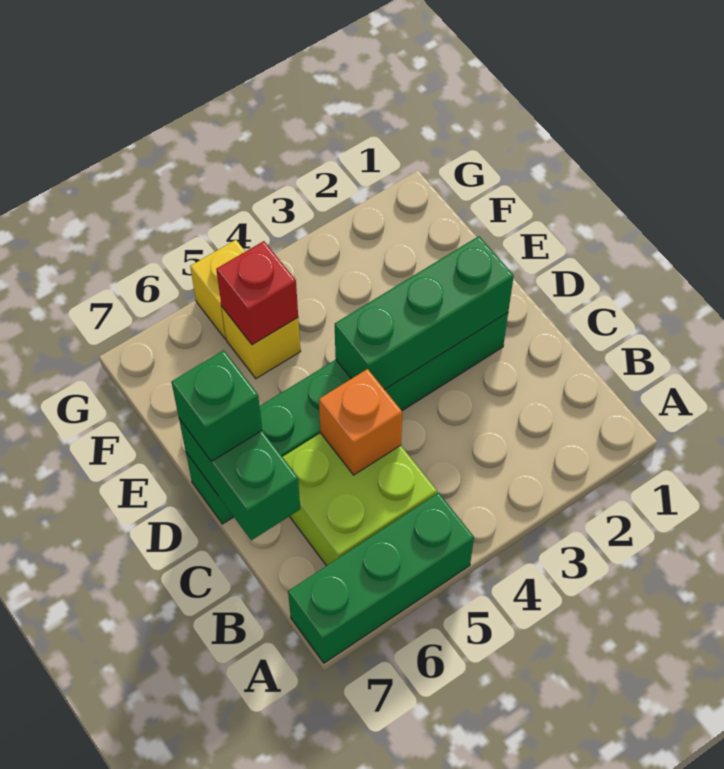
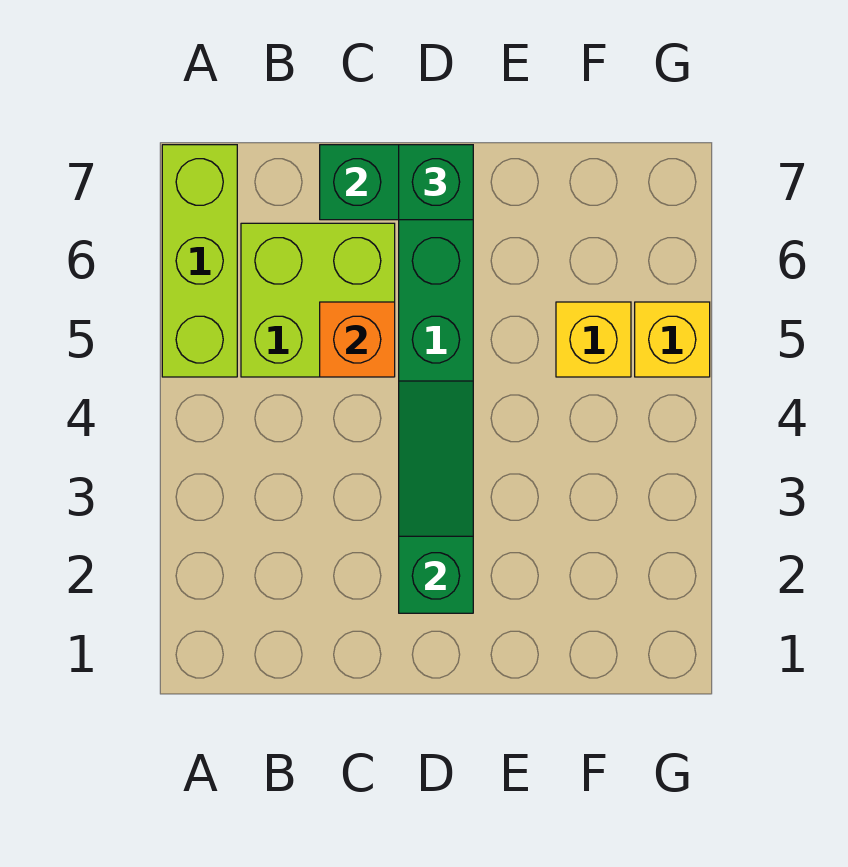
green 1x3 brick [288,493,474,663] -> lime 1x3 brick [162,145,237,377]
green 1x3 brick [335,236,514,389] -> green 1x3 slope [399,381,473,613]
red 1x1 brick [216,241,298,345] -> none

